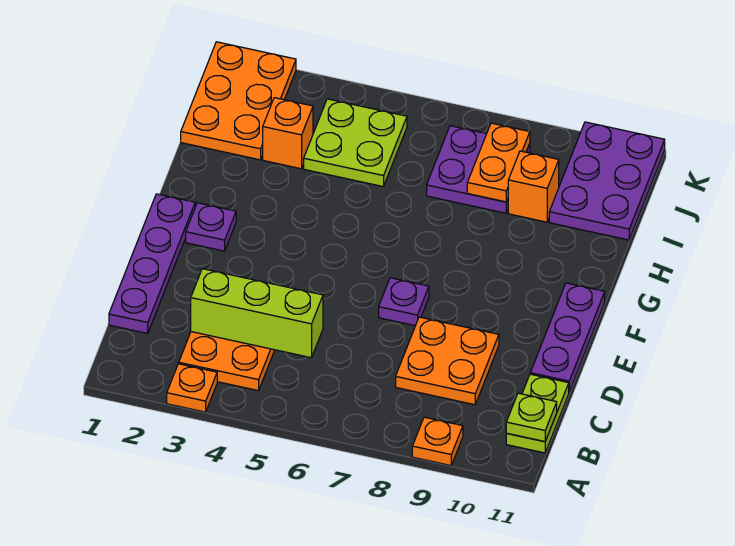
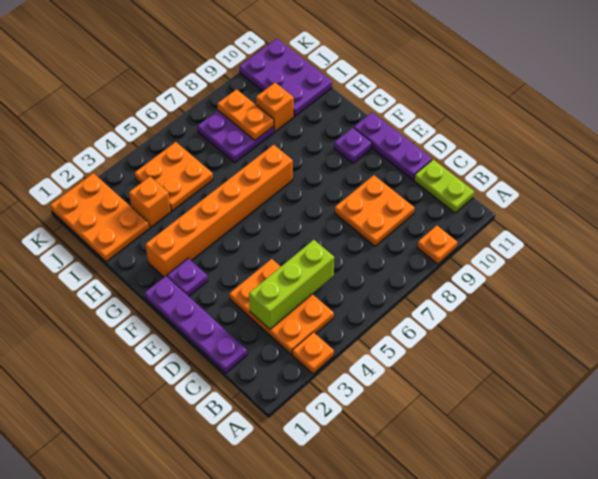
lime 1x1 plate [506,393,557,442] -> none
purple 1x1 plate [379,278,429,326] -> purple 1x1 plate moved to [334,128,372,163]
none -> orange 1x6 brick [145,145,293,277]
lime 2x2 plate [304,99,407,186] -> orange 2x2 plate [135,142,213,211]

